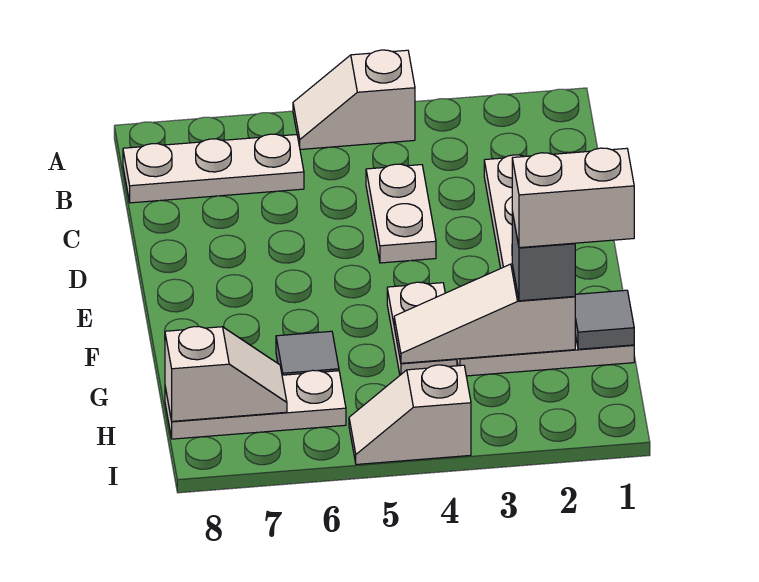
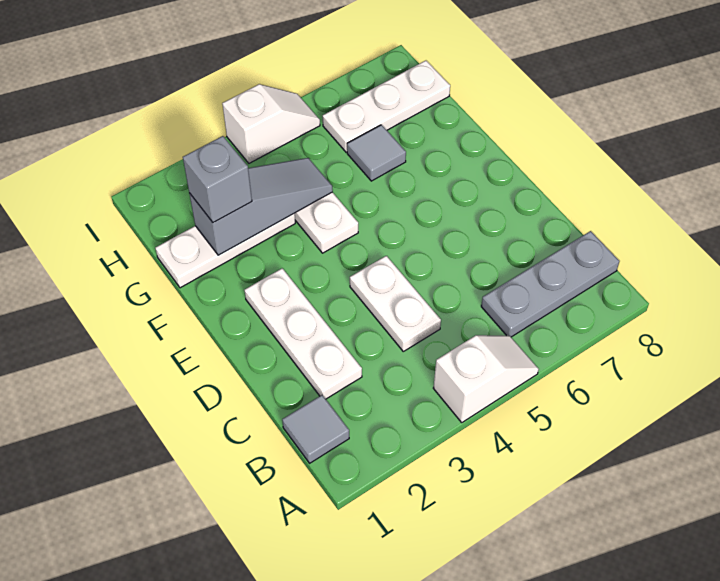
white 1x3 plate [123,134,304,203] -> grey 1x3 plate [481,231,620,337]
grey 1x1 tile [575,290,634,349] -> grey 1x1 tile moved to [282,395,349,463]
white 1x2 brick [512,148,634,248] -> none
white 1x3 slope [394,264,575,363] -> grey 1x3 slope [189,158,333,255]
white 1x2 slope [165,327,287,421] -> none

